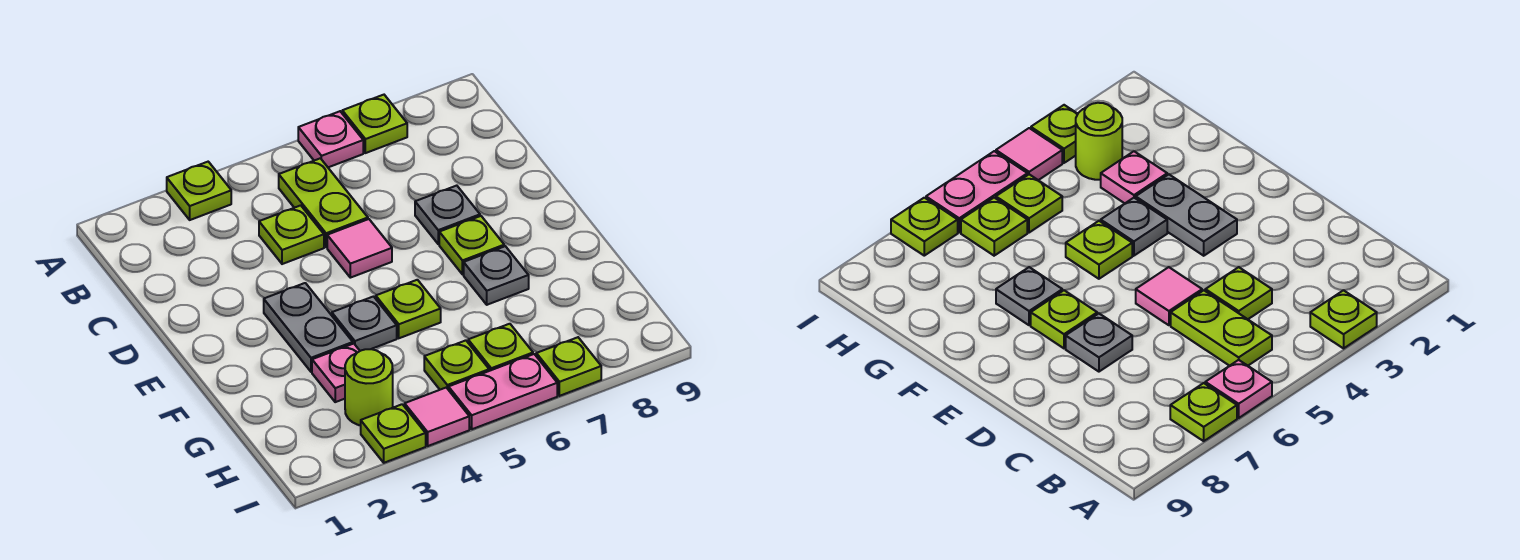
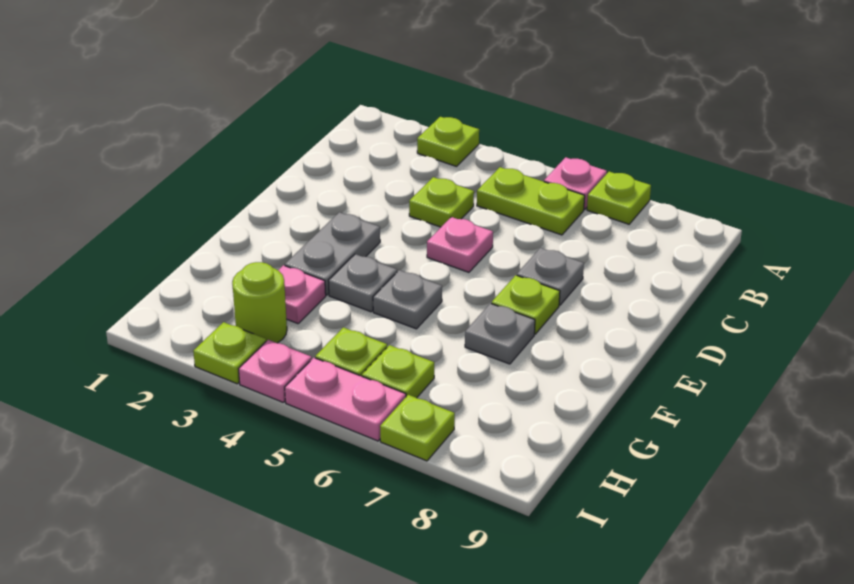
lime 1x2 plate [279,158,368,247] -> lime 1x2 plate turned to [477,167,585,235]
pink 1x1 tile [327,219,392,278] -> pink 1x1 plate [427,217,493,272]
lime 1x1 plate [376,280,441,338] -> grey 1x1 plate [373,270,442,329]
pink 1x1 tile [405,388,469,446] -> pink 1x1 plate [239,340,312,402]

